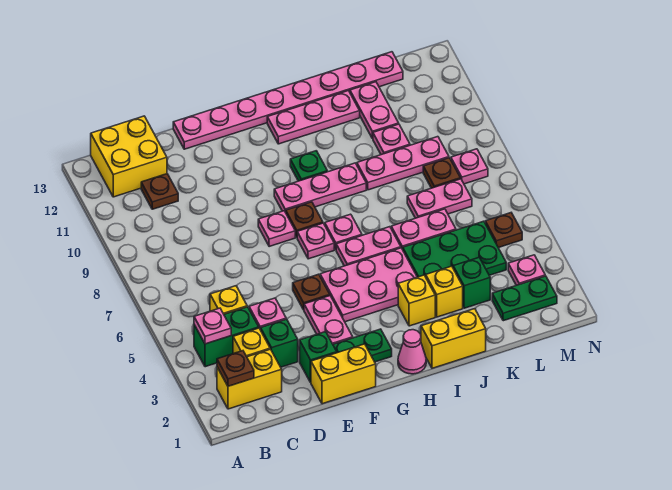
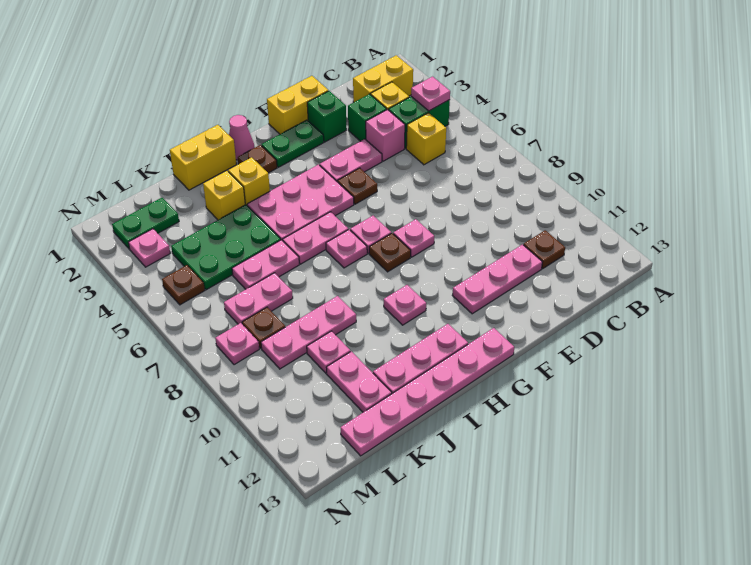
brown 1x1 plate [217,351,254,386] -> brown 1x1 plate moved to [238,145,277,173]
yellow 2x2 brick [91,116,167,197] -> none
pink 1x8 plate [173,52,403,149] -> pink 1x6 plate [341,328,514,456]
pink 1x2 plate [304,296,353,344] -> pink 1x2 plate turned to [320,139,382,181]
pink 1x3 plate [274,163,366,212] -> pink 1x3 plate moved to [452,245,542,314]
green 1x1 plate [290,151,327,181] -> pink 1x1 plate [384,285,426,325]
green 1x1 brick [453,257,490,308] -> none

